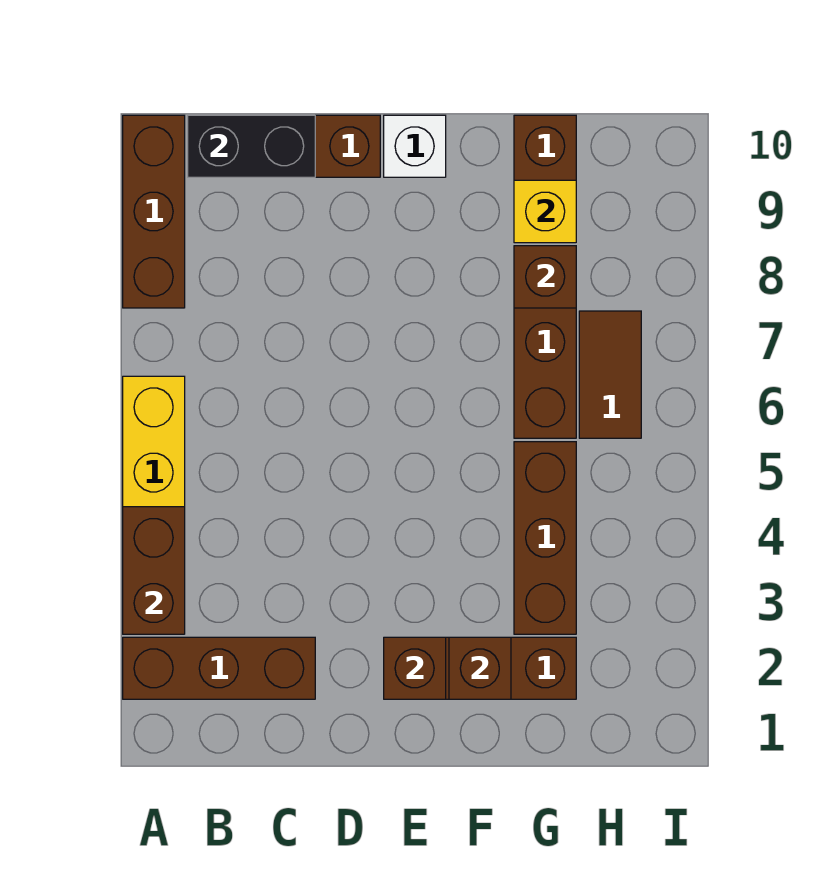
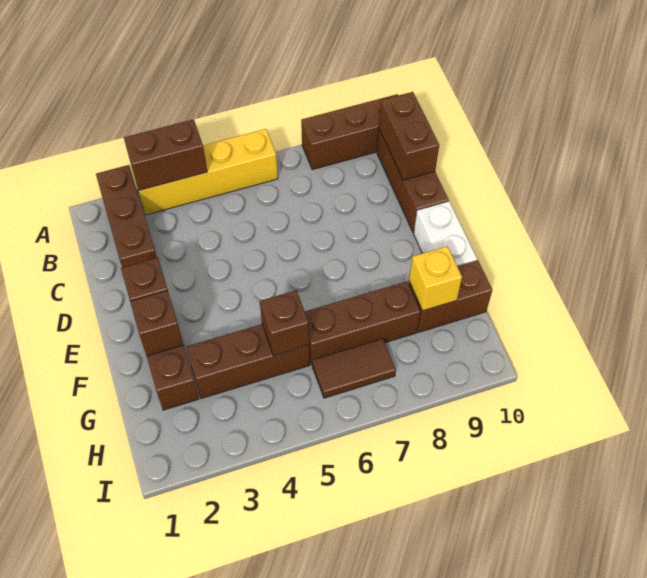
black 1x2 brick [188,115,315,177] -> brown 1x2 brick [379,92,439,180]
white 1x1 brick [384,115,446,177] -> white 1x2 brick [414,201,477,266]
brown 1x1 brick [514,246,576,308] -> brown 1x1 brick moved to [260,290,309,356]

